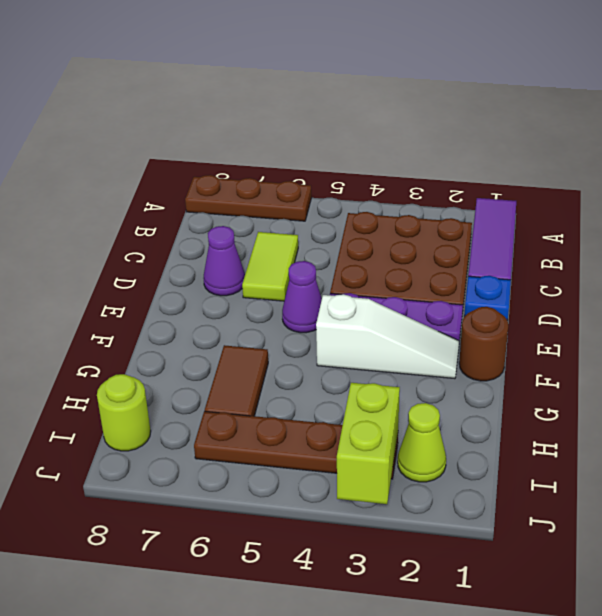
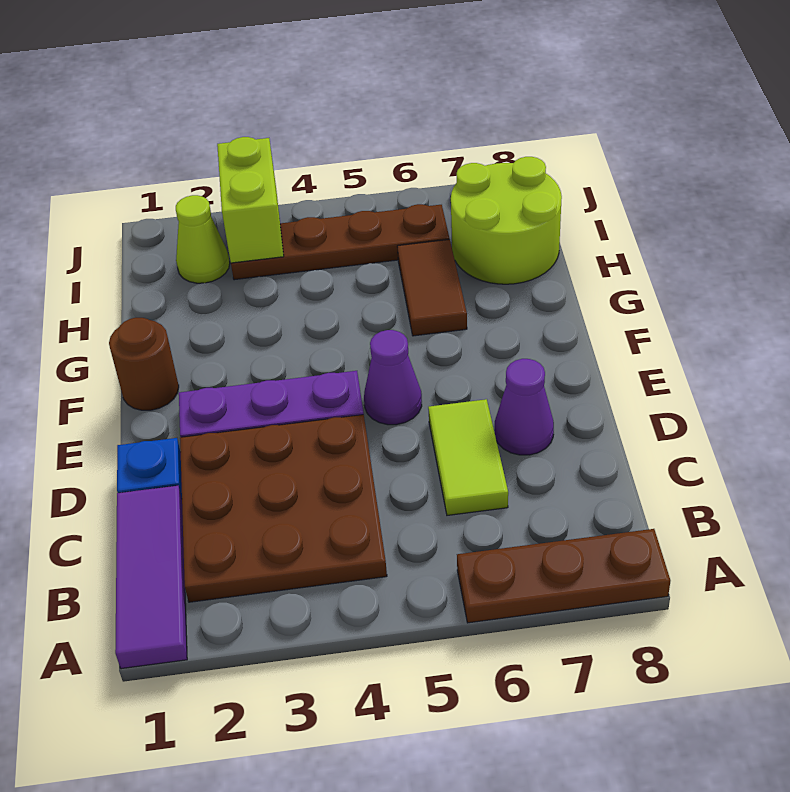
white 1x3 slope [316,294,459,379] -> none
lime 1x1 round brick [97,374,151,451] -> lime 2x2 round brick [451,157,562,284]

